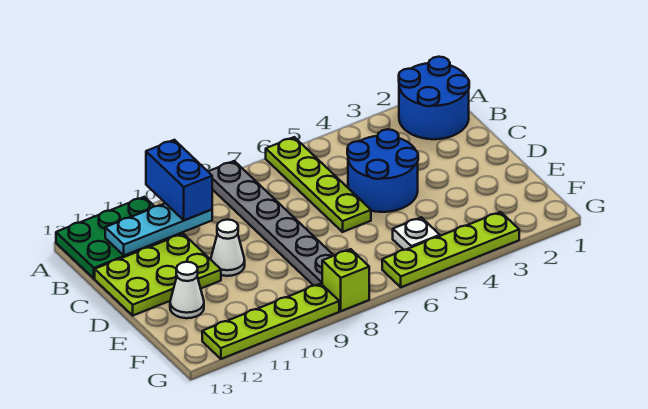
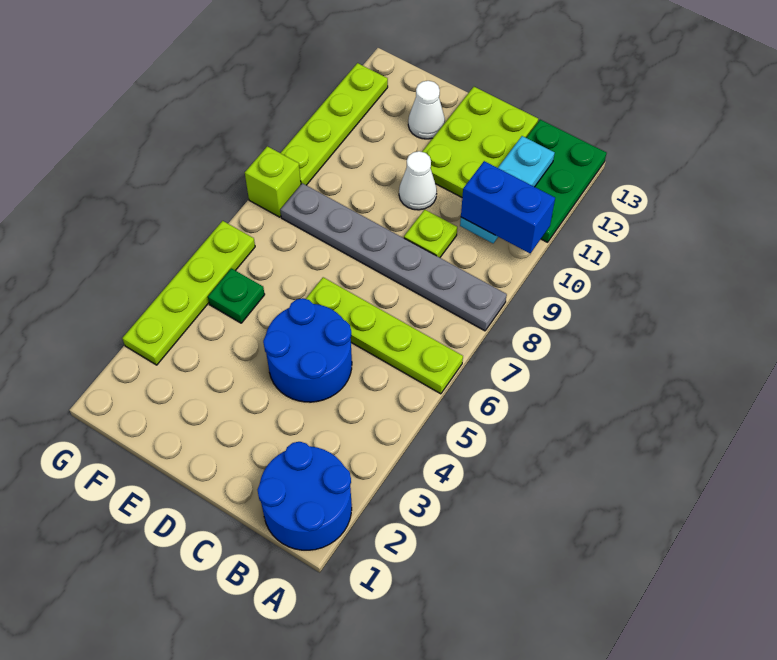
none -> lime 1x1 plate [404,210,457,258]
white 1x1 plate [393,217,440,250] -> green 1x1 plate [208,268,265,323]

